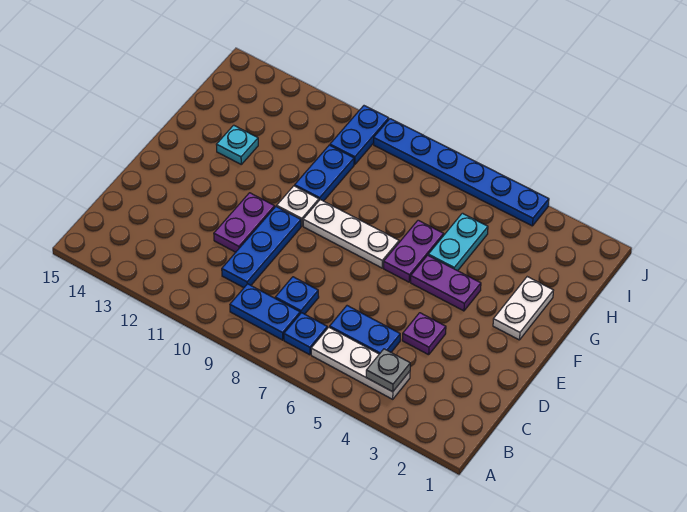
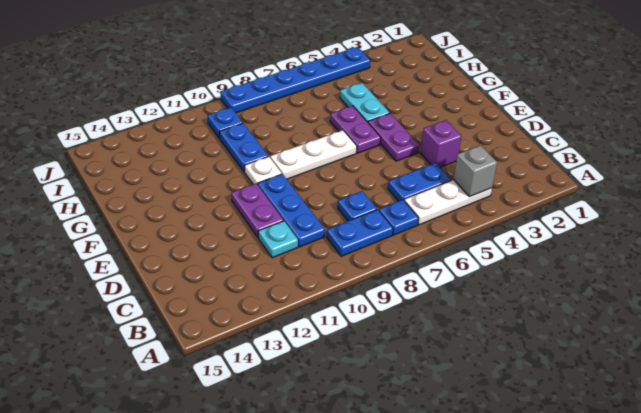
grey 1x1 plate [366,349,410,392] -> grey 1x1 brick [453,145,497,197]
purple 1x1 plate [402,313,446,355] -> purple 1x1 brick [420,120,461,167]
white 1x2 plate [493,277,553,340] -> none
purple 1x2 plate [411,255,481,311] -> purple 1x2 plate turned to [368,113,419,161]
cyan 1x1 plate [216,125,258,164] -> cyan 1x1 plate moved to [258,221,298,258]
blue 1x2 plate [330,106,389,164] -> blue 1x1 plate [208,107,243,138]

